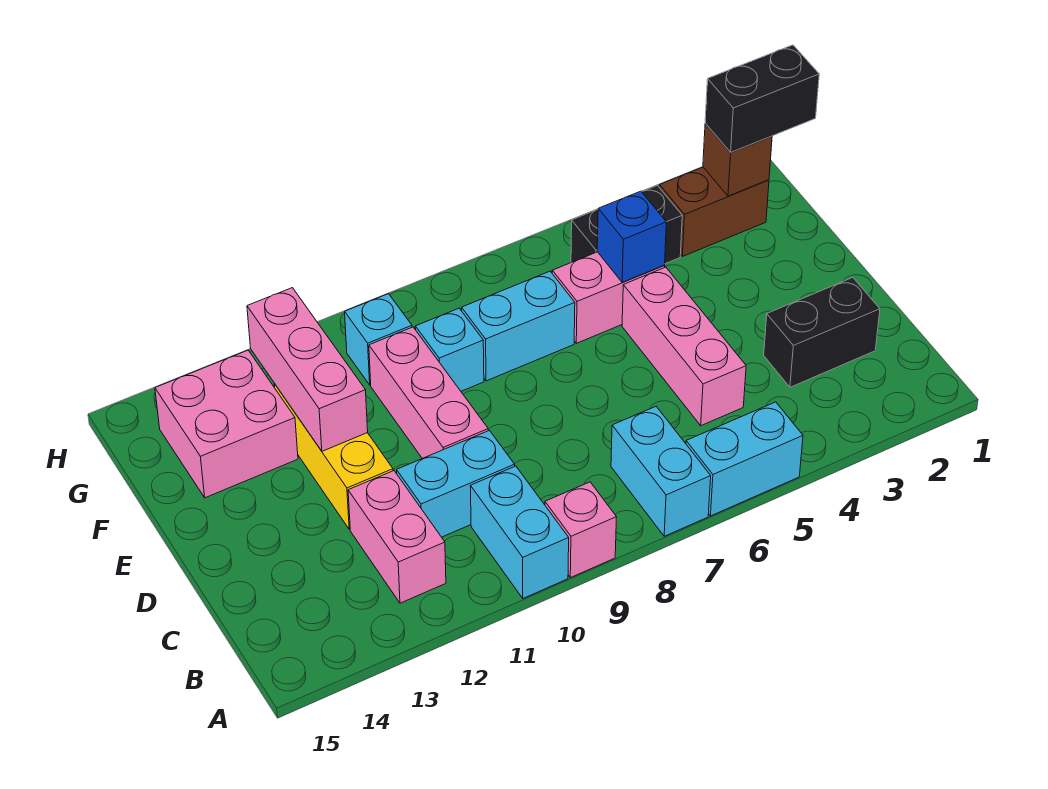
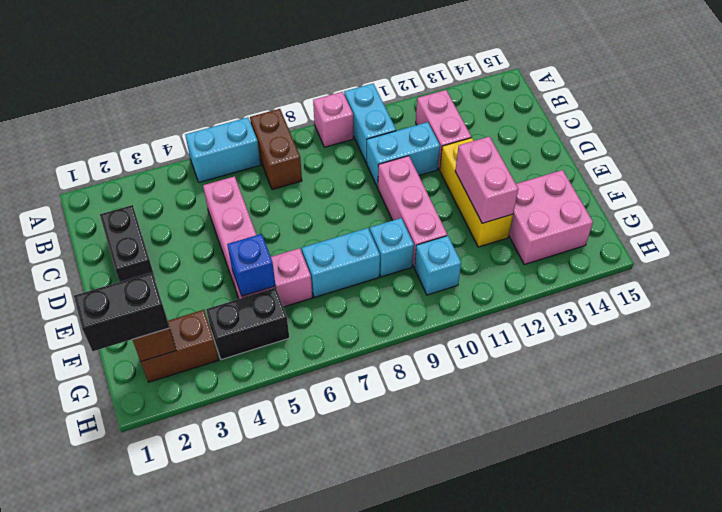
cyan 1x2 brick [611,407,711,536] -> brown 1x2 brick [250,109,302,190]
black 1x2 brick [764,278,880,387] -> black 1x2 brick turned to [100,205,156,282]
pink 1x3 brick [247,288,368,451] -> pink 1x2 brick [455,137,518,223]

